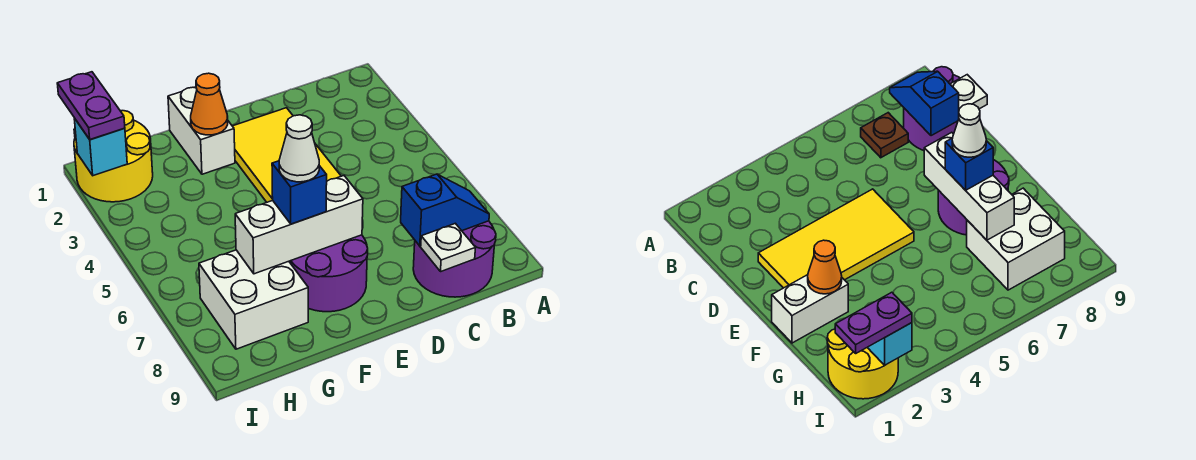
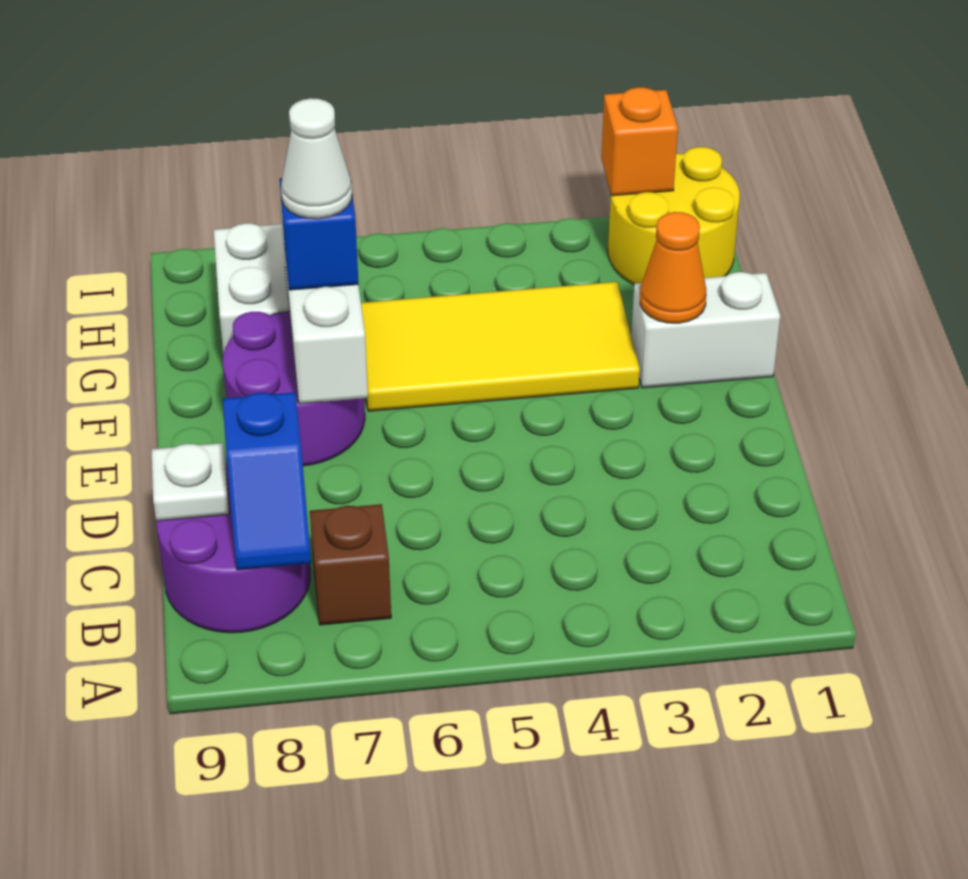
brown 1x1 plate [861,113,908,158] -> brown 1x1 brick [310,504,391,625]
yellow 2x4 tile [233,108,341,202] -> yellow 2x4 tile moved to [361,282,640,411]
purple 1x2 plate [57,72,125,139] -> none
cyan 1x1 brick [74,118,127,176] -> orange 1x1 brick [601,87,678,196]

